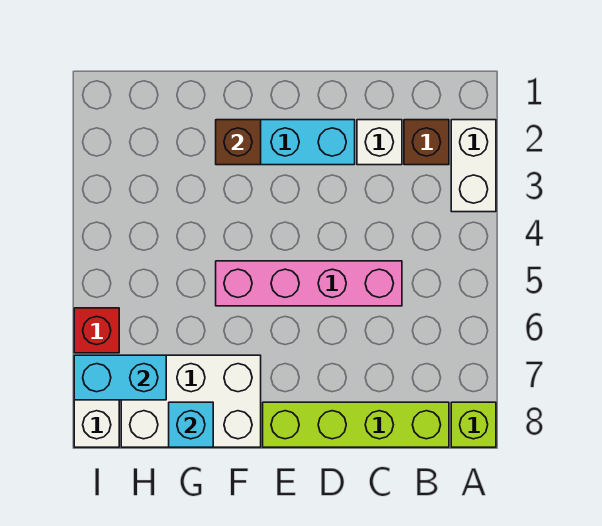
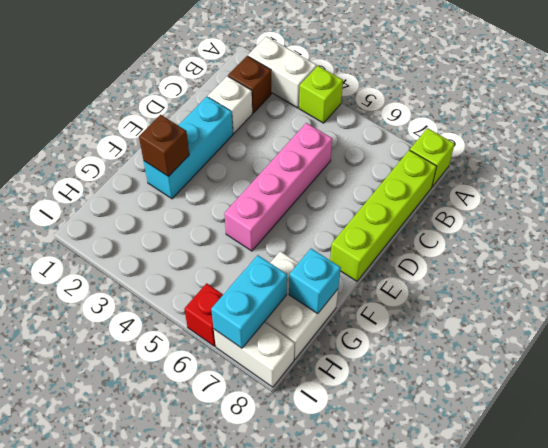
none -> lime 1x1 brick [299,66,343,123]
white 2x3 brick [121,355,261,447] -> white 2x2 brick [264,251,338,360]

